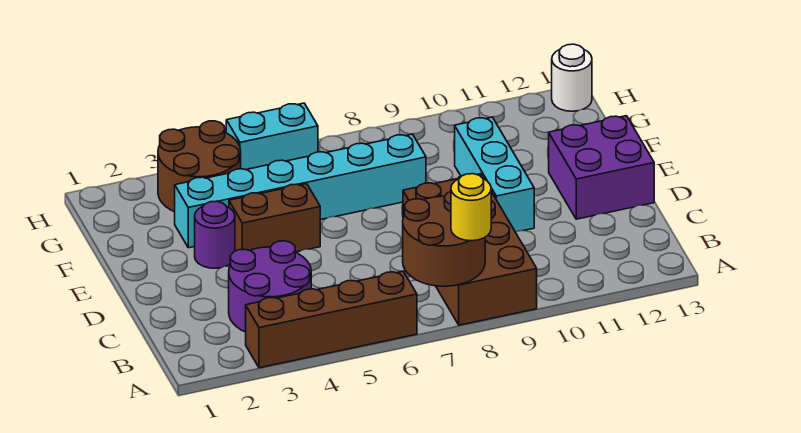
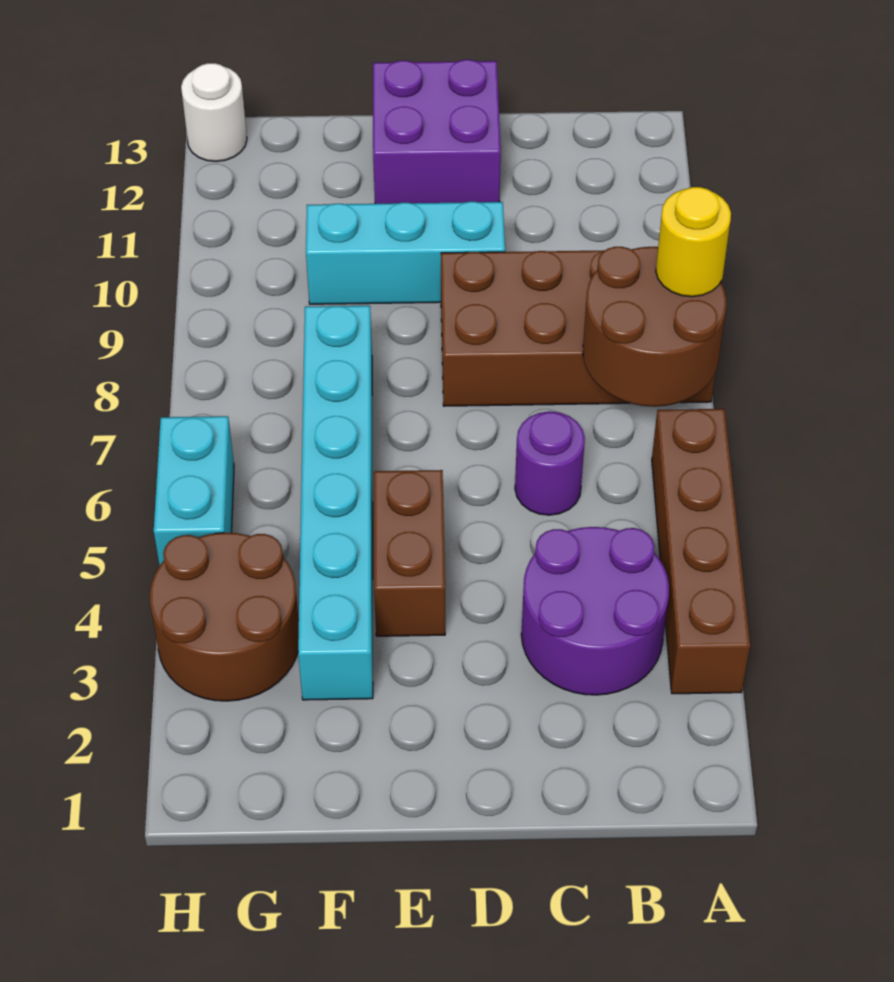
purple 1x1 round brick [195,201,235,268] -> purple 1x1 round brick moved to [515,411,585,515]

